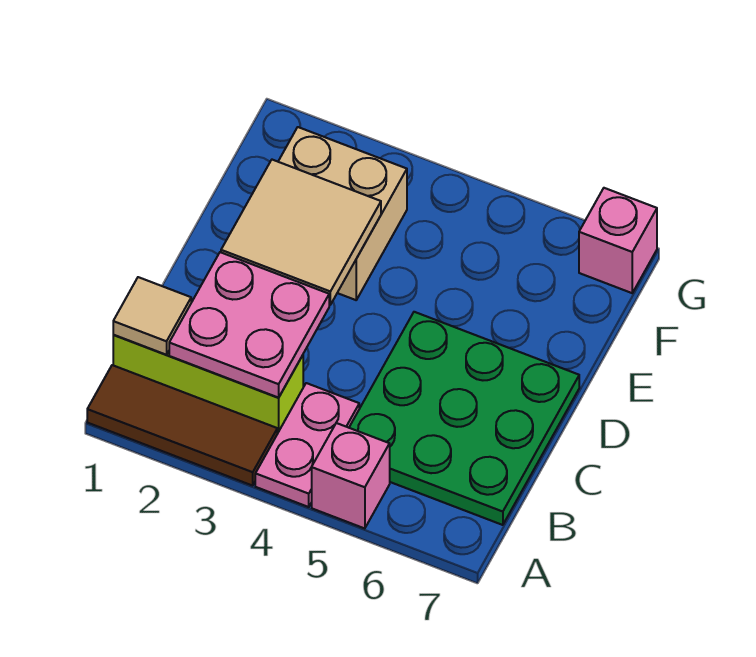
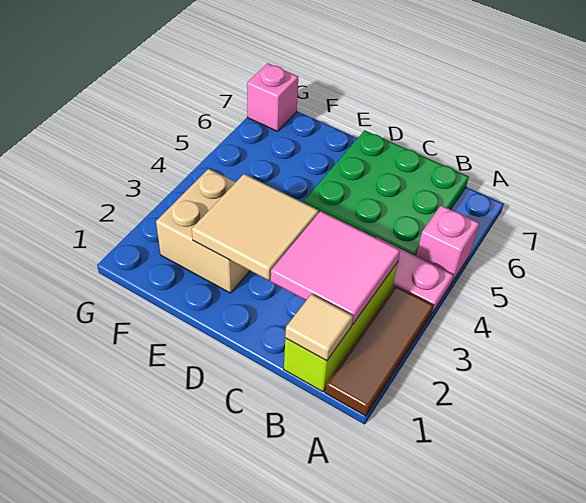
pink 2x2 plate [169,252,329,398] -> pink 2x2 tile [271,211,400,325]

